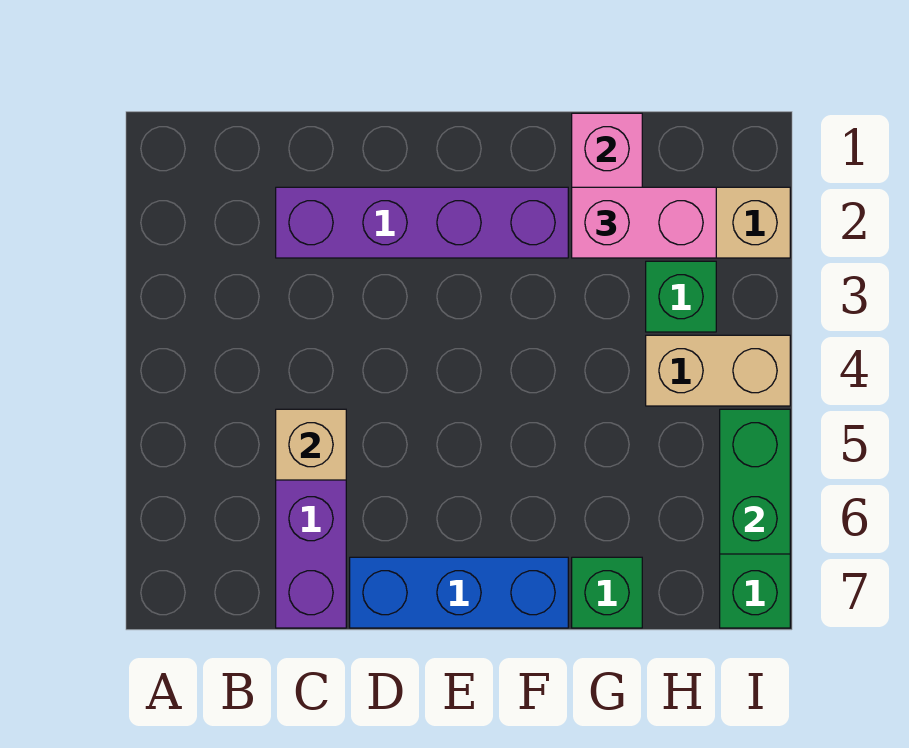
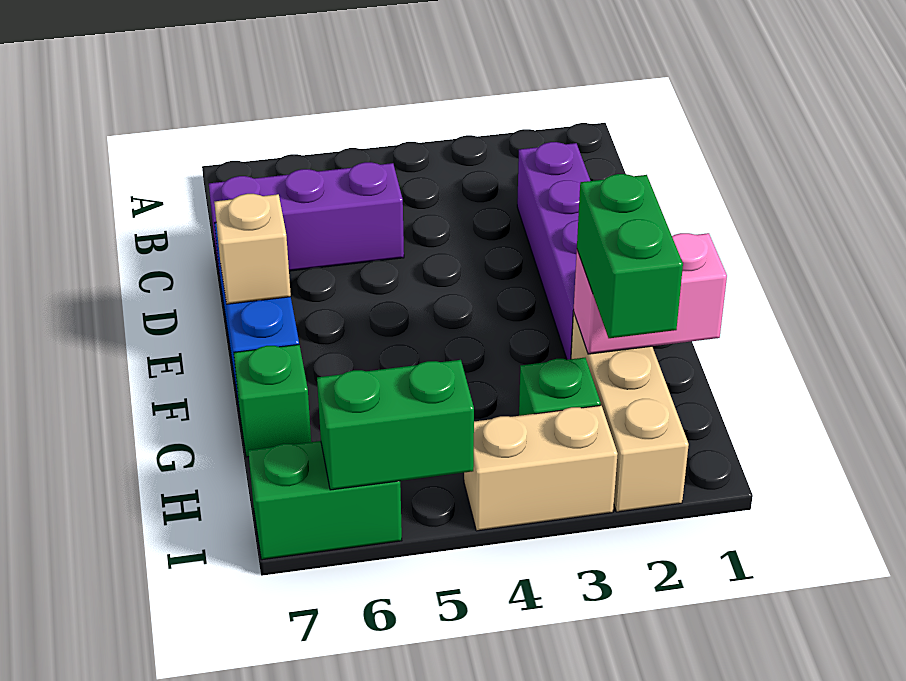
tan 1x1 brick [276,409,346,480] -> tan 1x1 brick moved to [214,194,291,304]
pink 1x2 brick [572,187,716,258] -> green 1x2 brick [577,174,683,338]
tan 1x2 brick [646,335,790,406] -> tan 1x2 brick turned to [464,405,618,531]

